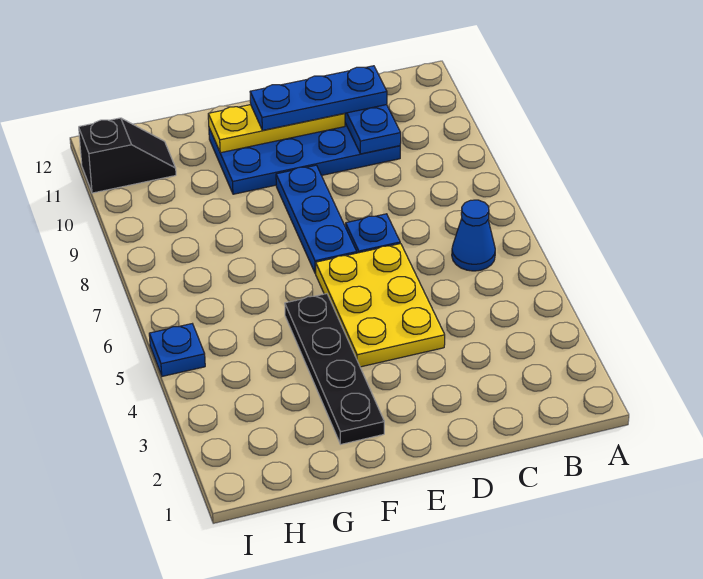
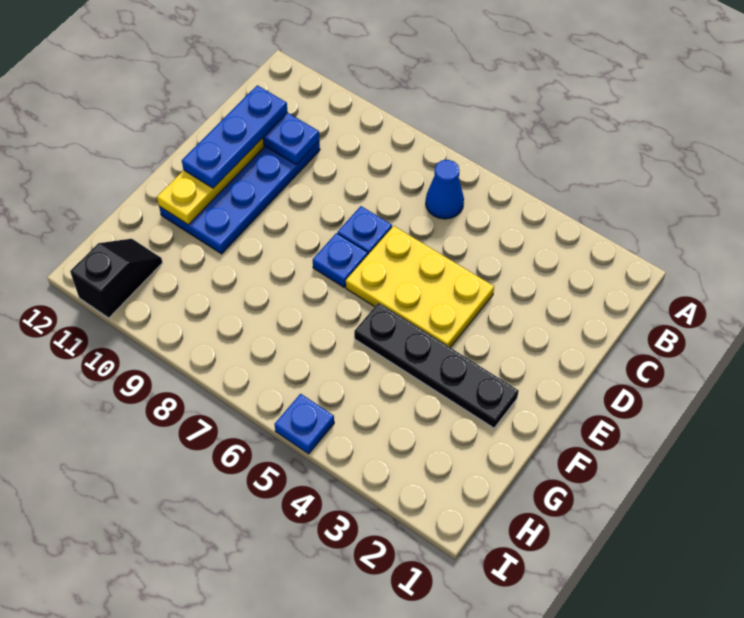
blue 1x3 plate [276,165,357,274] -> blue 1x1 plate [313,233,368,287]

